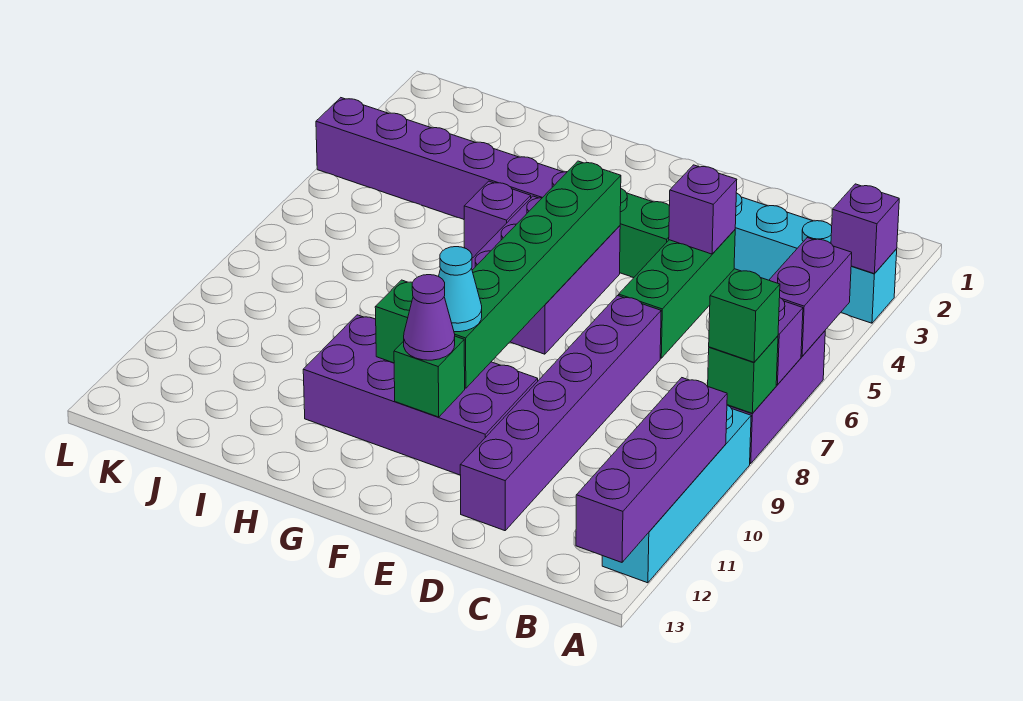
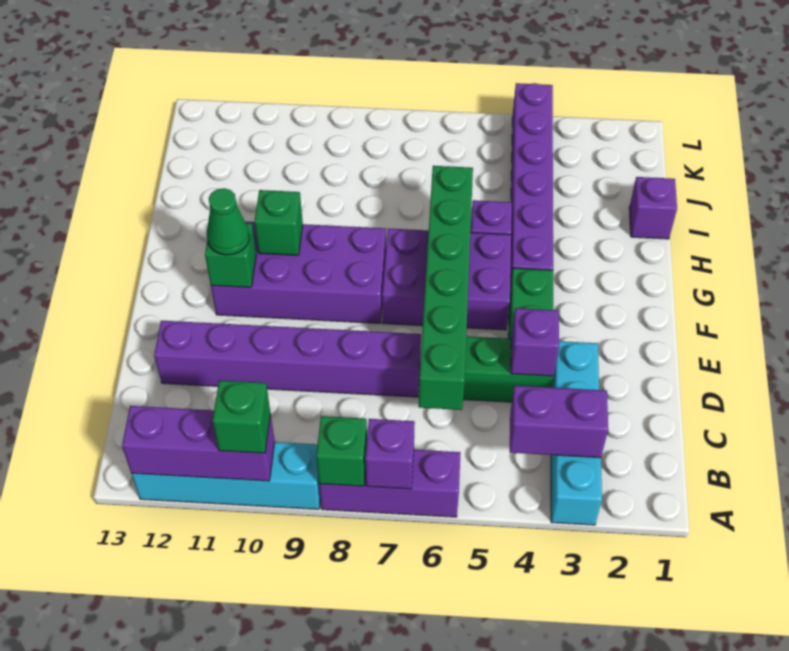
purple 1x1 brick [831,184,899,273] -> purple 1x1 brick moved to [629,177,677,239]
purple 1x2 brick [769,238,852,356] -> purple 1x2 brick moved to [510,386,608,458]
green 1x1 brick [709,269,780,362] -> green 1x1 brick moved to [213,380,271,453]
purple 1x4 brick [576,378,727,562] -> purple 1x3 brick [122,406,275,481]
purple 2x4 brick [303,315,538,475] -> purple 2x4 brick turned to [211,221,386,323]
green 1x6 brick [454,161,621,388] -> green 1x6 brick turned to [419,166,473,410]
cyan 1x1 cone [439,247,482,332] -> none
purple 1x1 cone [404,275,455,360] -> green 1x1 cone [207,188,249,255]

